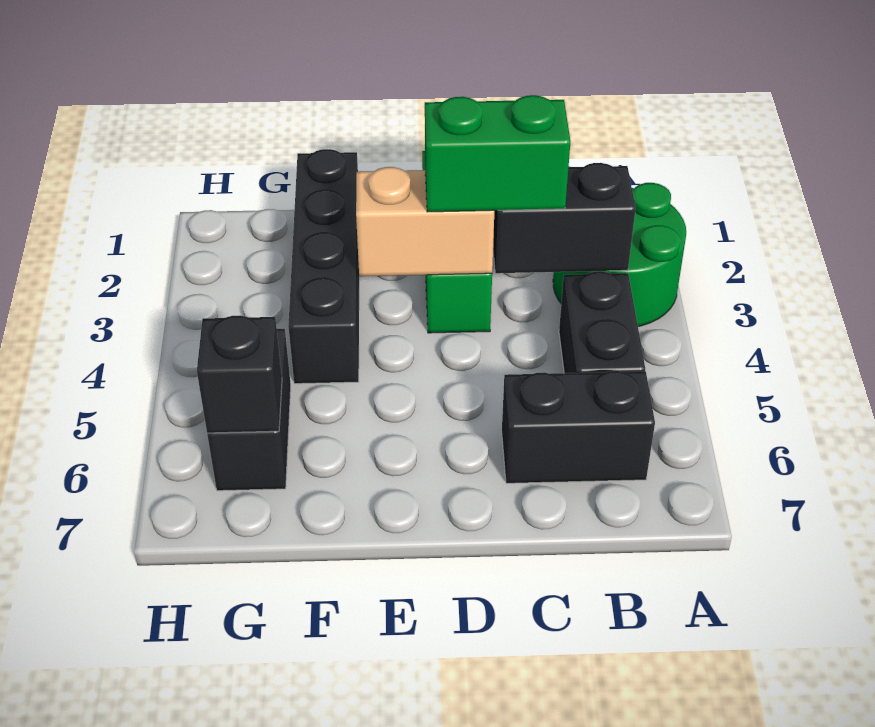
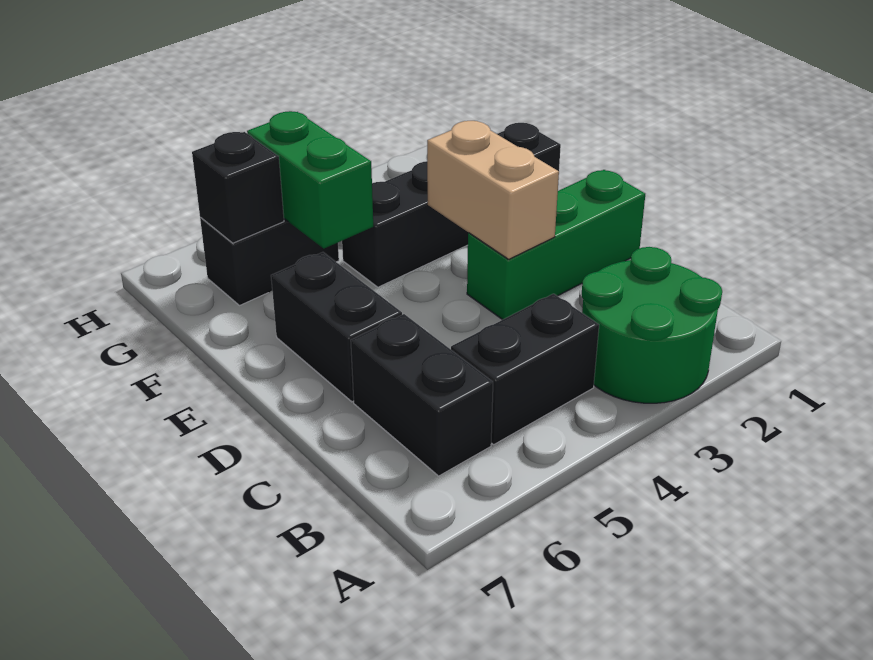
black 1x2 brick [493,163,636,273] -> black 1x2 brick moved to [271,252,402,402]
green 1x2 brick [425,95,571,212] -> green 1x2 brick moved to [247,111,373,248]

